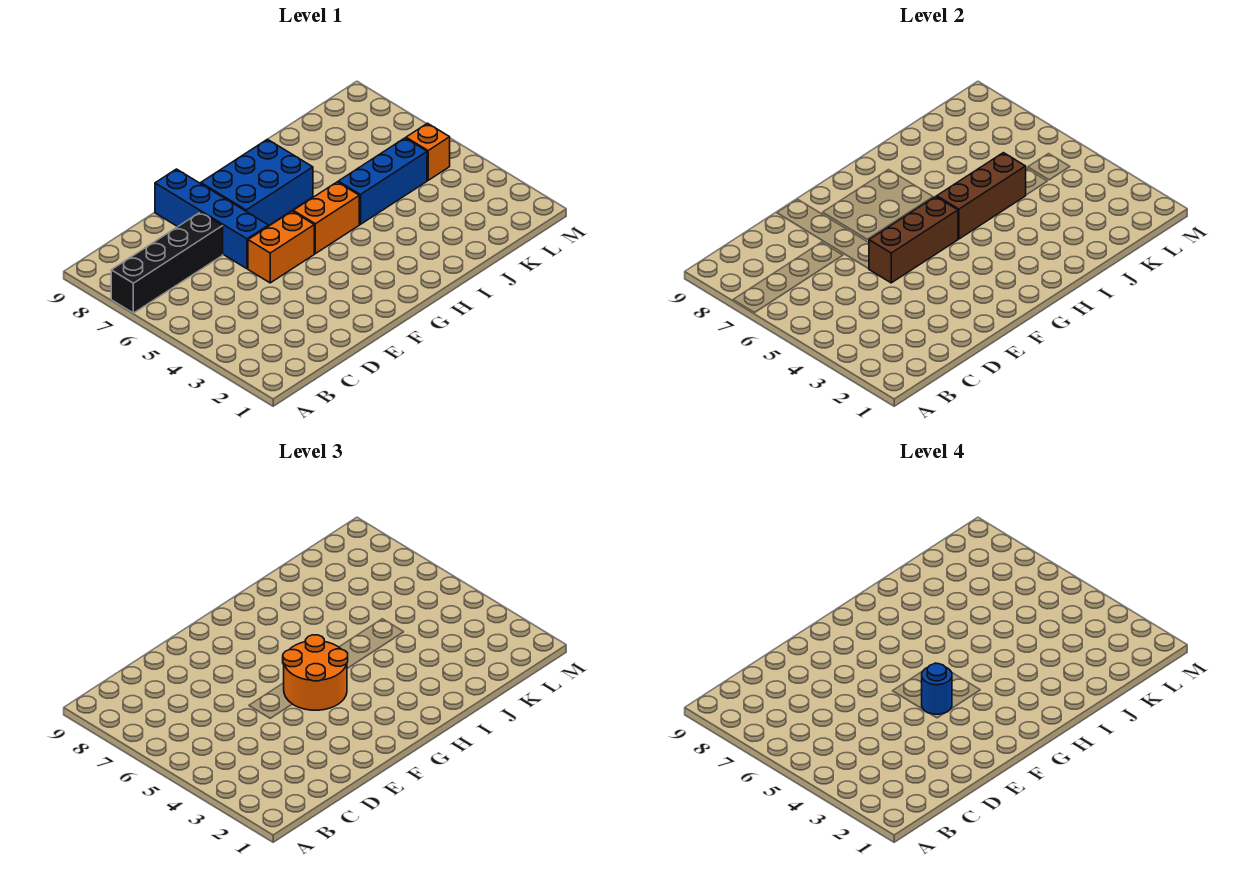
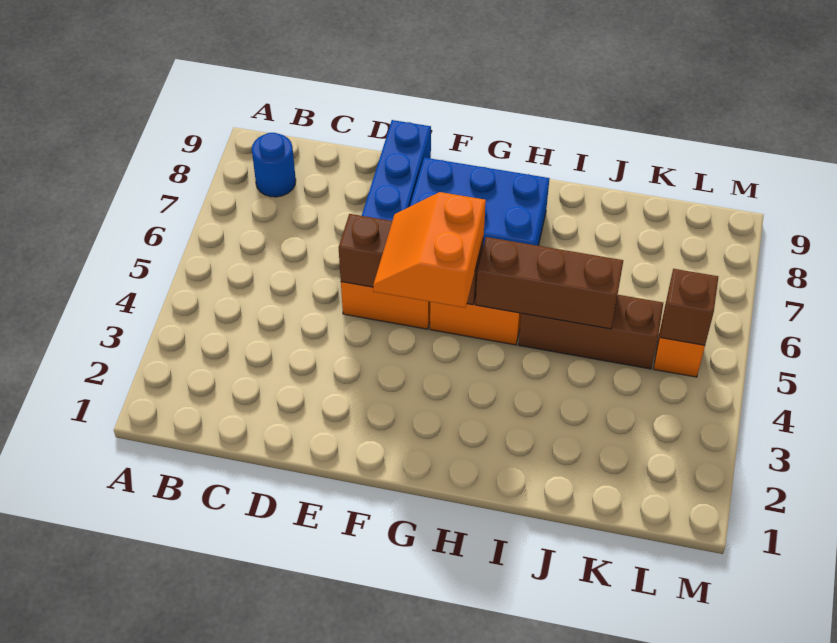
black 1x4 brick [111,212,223,313] -> none
orange 2x2 round brick [283,635,348,710] -> orange 2x2 slope [373,192,486,308]
blue 1x1 round brick [922,664,952,714] -> blue 1x1 round brick moved to [252,133,296,197]
blue 1x3 brick [338,138,427,224] -> brown 1x3 brick [518,295,663,369]
none -> brown 1x1 brick [660,269,718,345]

